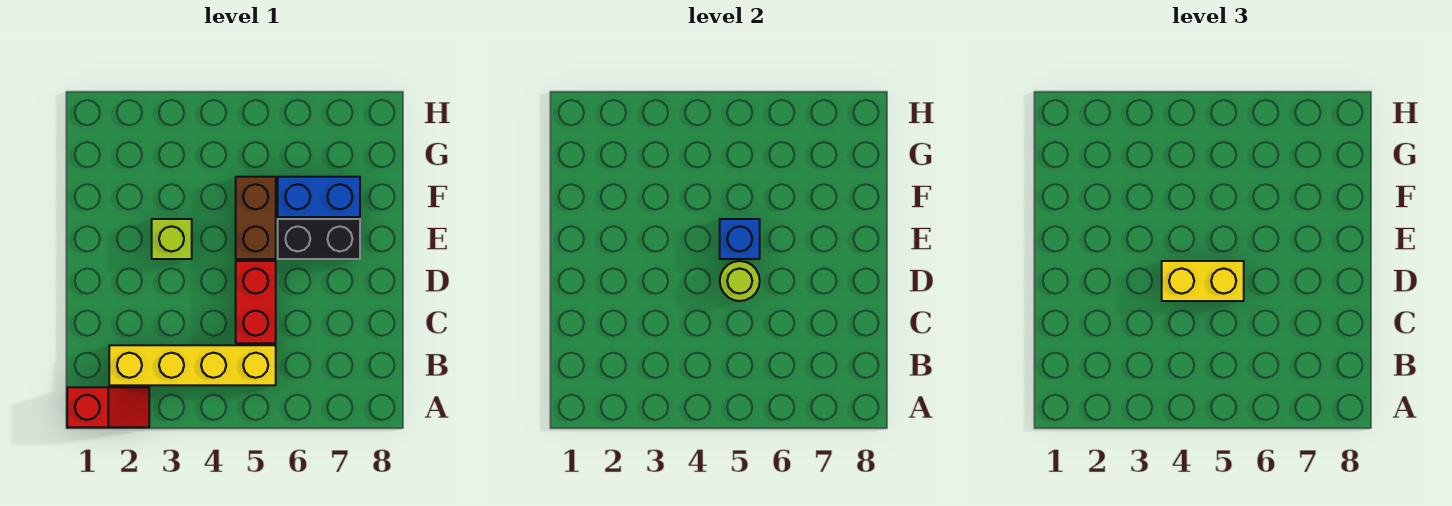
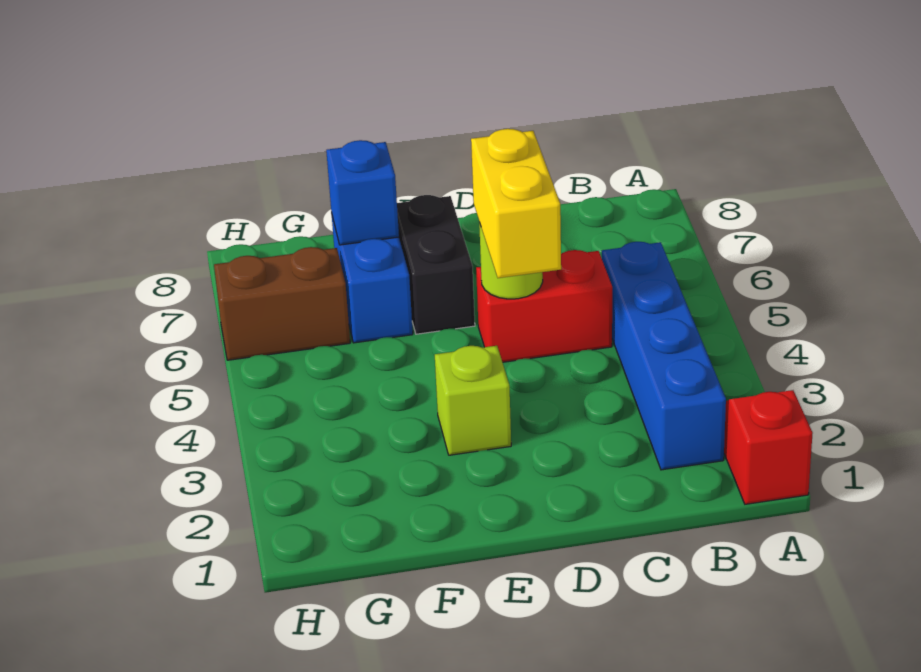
yellow 1x4 brick [109,345,276,385] -> blue 1x4 brick [602,242,726,470]
brown 1x2 brick [236,177,276,259] -> brown 1x2 brick moved to [214,247,350,360]
blue 1x1 brick [720,219,760,259] -> blue 1x1 brick moved to [326,140,399,245]

